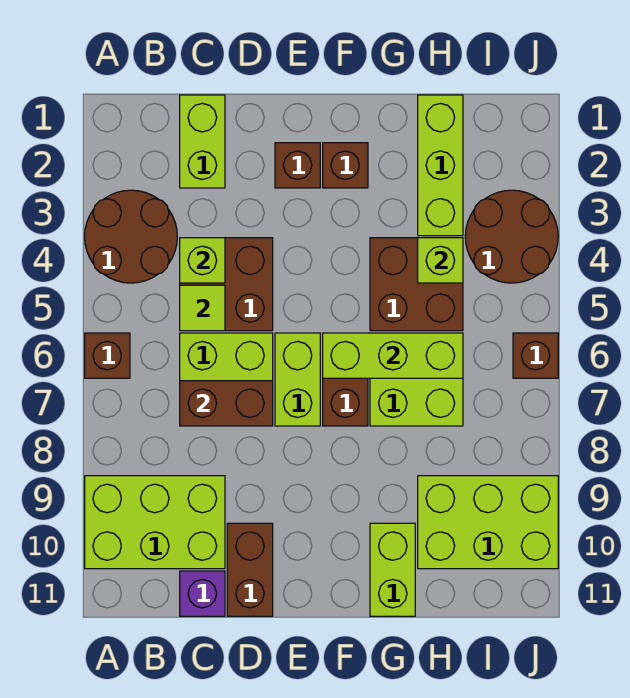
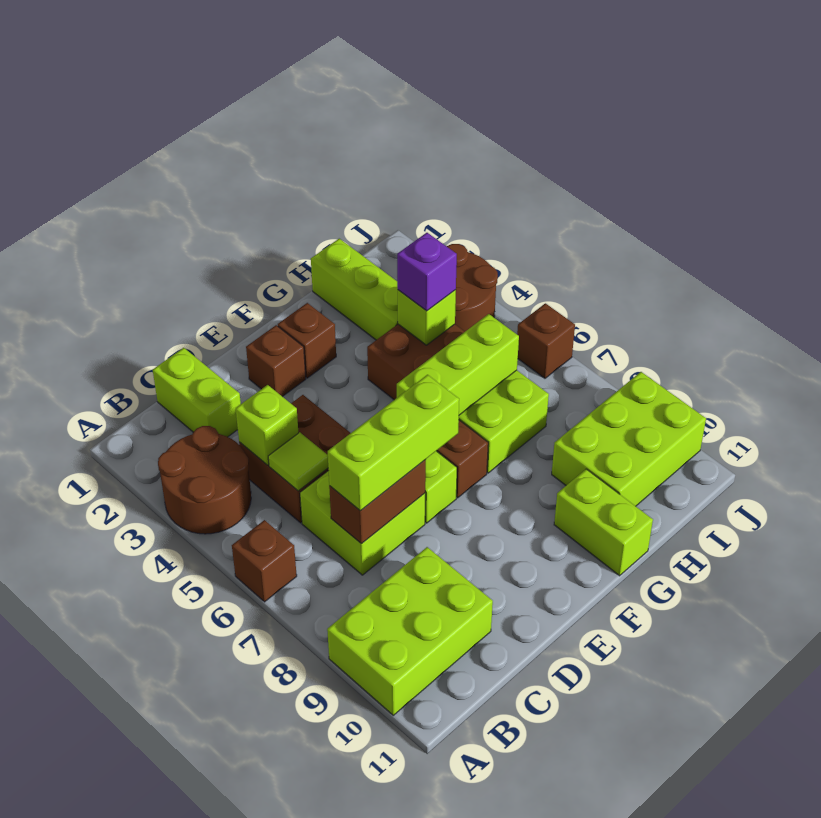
none -> lime 1x3 brick [328,375,459,511]
purple 1x1 brick [180,571,225,616] -> purple 1x1 brick moved to [397,233,457,311]
brown 1x2 brick [227,523,273,616] -> none

